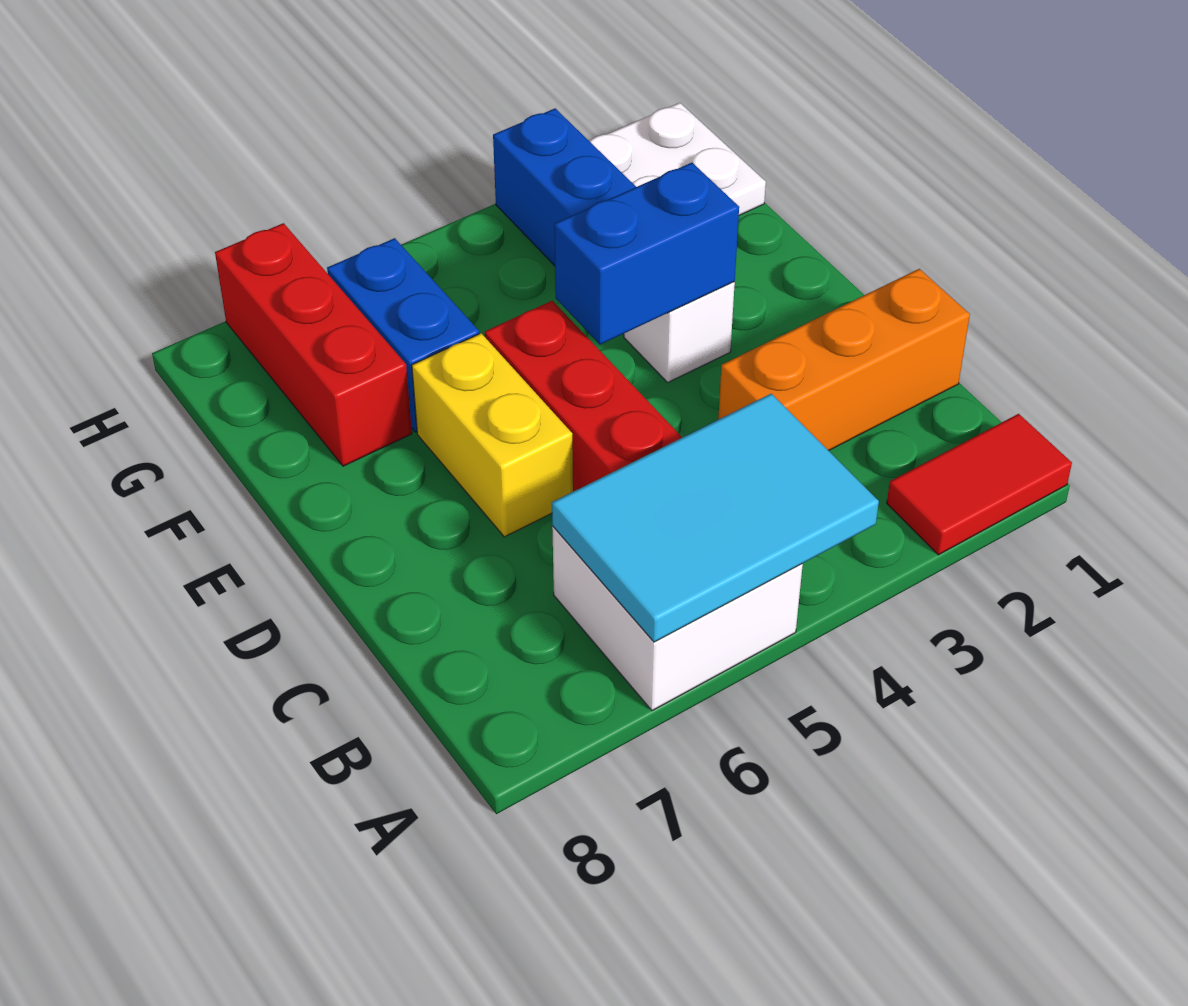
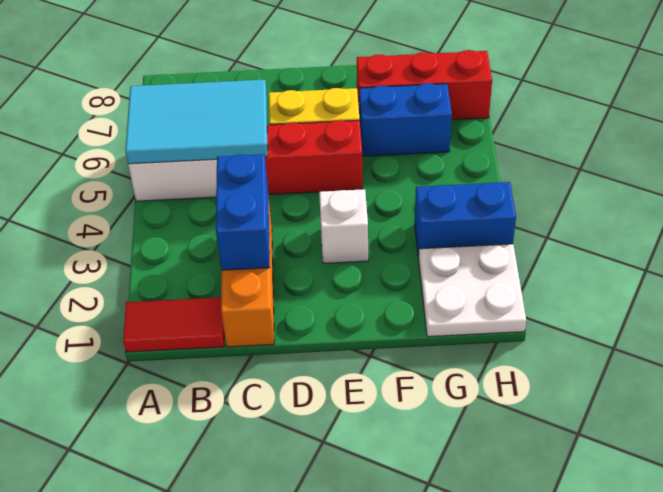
red 1x2 tile [887,414,1072,555] -> red 1x2 tile turned to [123,297,224,352]
cyan 2x3 tile [552,394,879,642] -> cyan 2x3 tile turned to [125,79,268,164]
blue 1x2 brick [554,163,739,345] -> blue 1x2 brick moved to [216,154,270,270]

